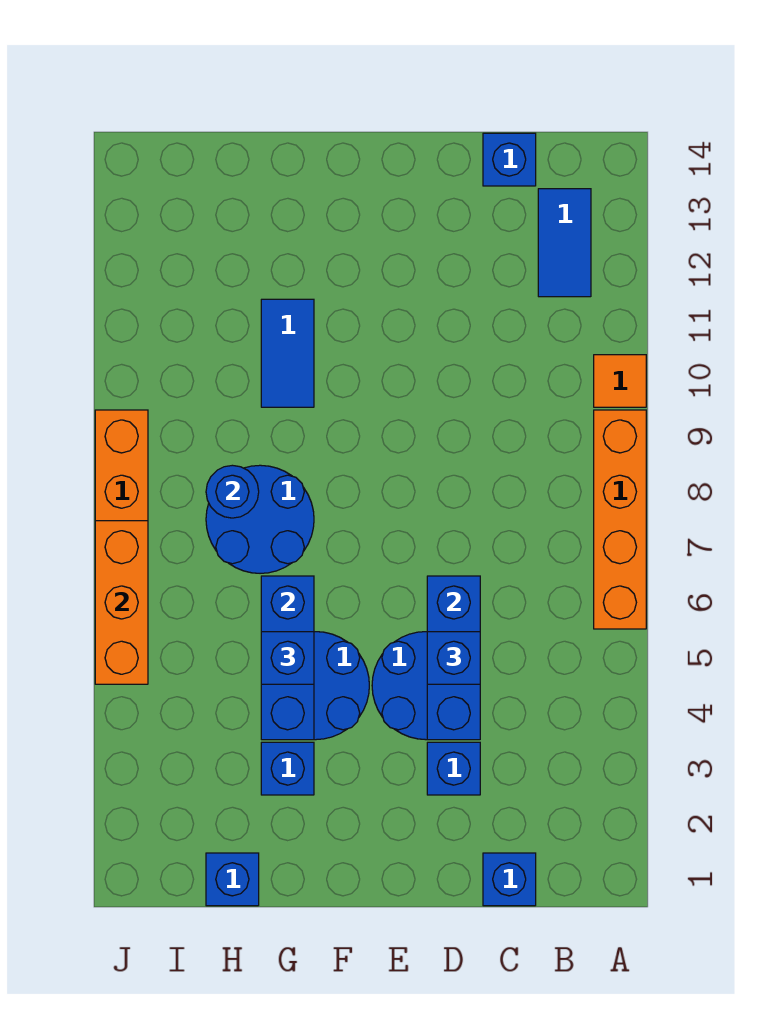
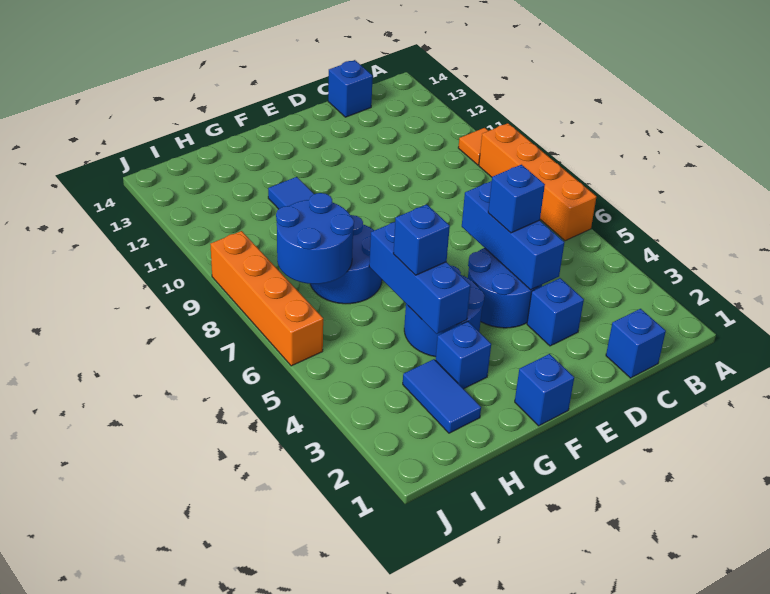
blue 1x2 tile [538,189,591,297] -> blue 1x2 tile moved to [403,359,481,433]
blue 1x1 brick [206,853,259,906] -> blue 1x1 brick moved to [515,354,574,426]
blue 1x1 round brick [206,465,259,518] -> blue 2x2 round brick [276,193,354,284]
orange 1x3 brick [95,521,148,684] -> none

